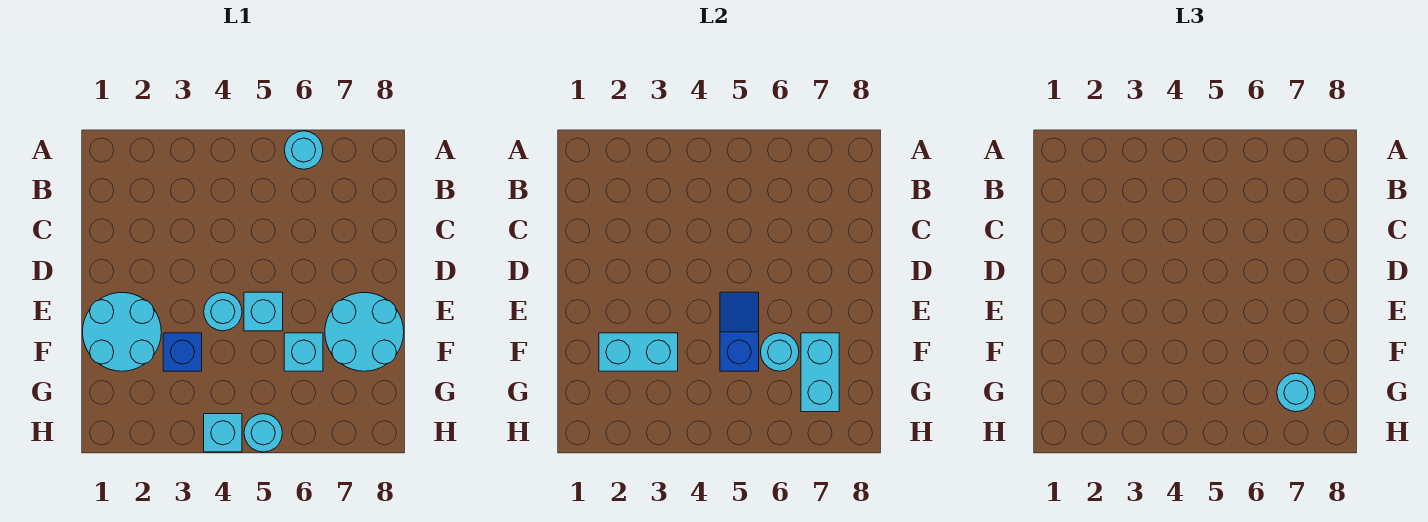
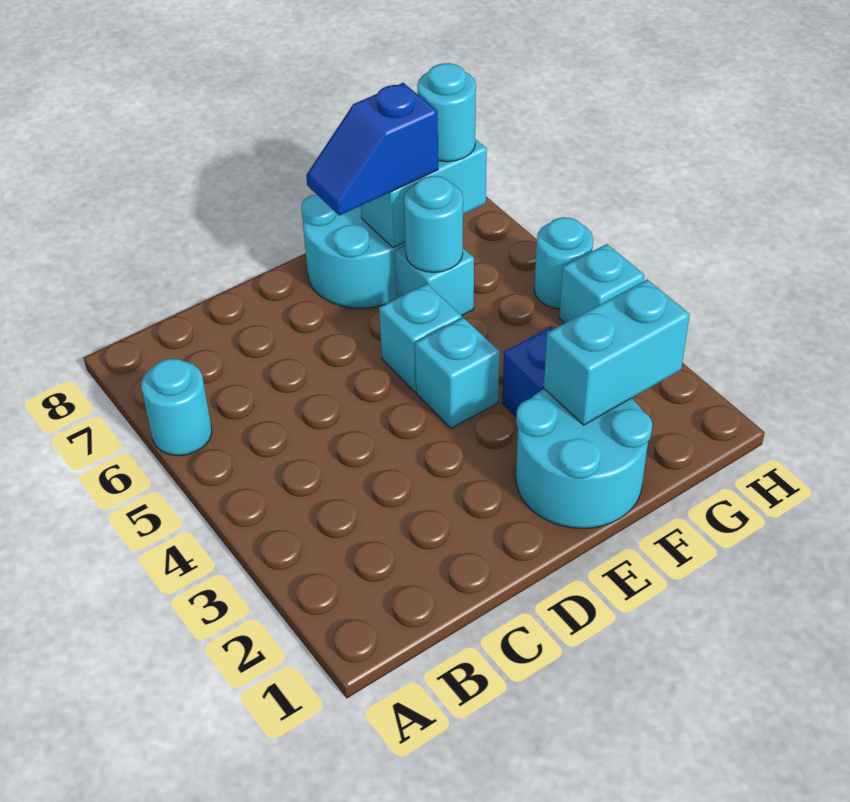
cyan 1x1 round brick [204,293,242,331] -> cyan 1x1 brick [415,318,500,428]
blue 1x2 slope [720,292,759,371] -> blue 1x2 slope moved to [306,83,438,216]
cyan 1x2 brick [599,333,678,371] -> cyan 1x2 brick turned to [544,279,690,425]

